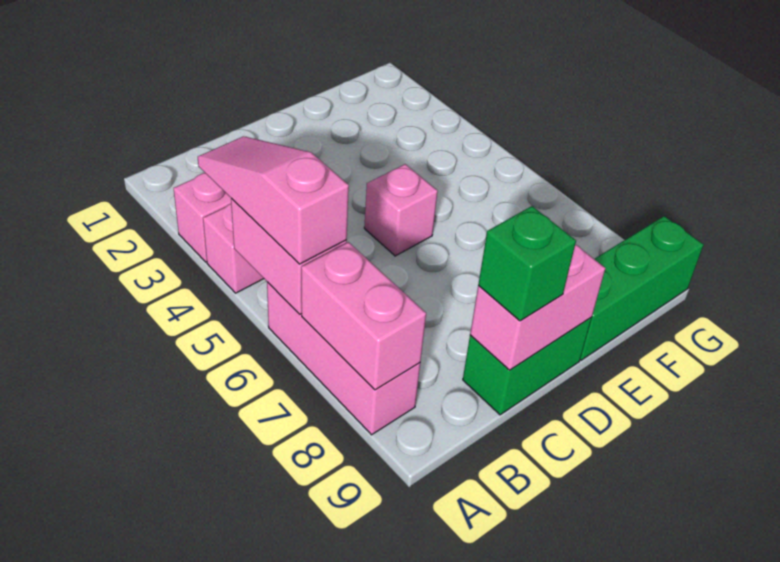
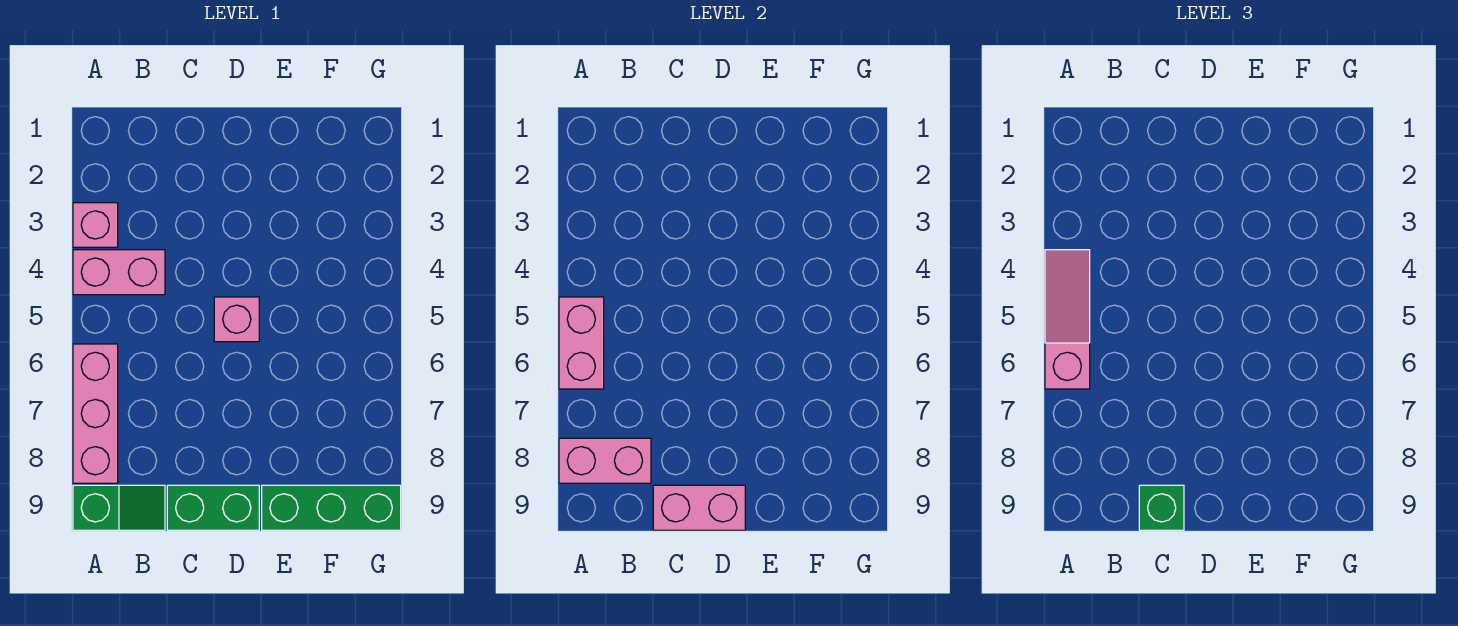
pink 1x2 brick [301,242,426,390] -> pink 1x2 brick turned to [559,438,651,483]
none -> green 1x2 slope [73,485,165,530]

